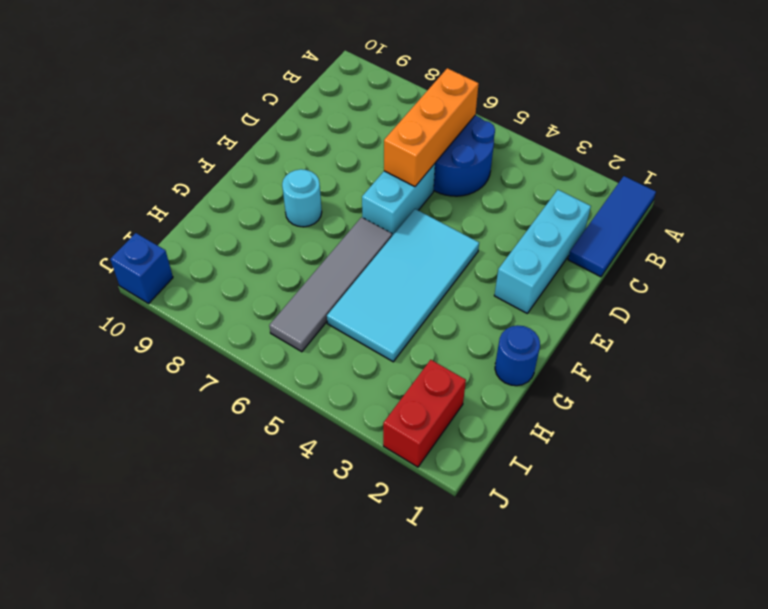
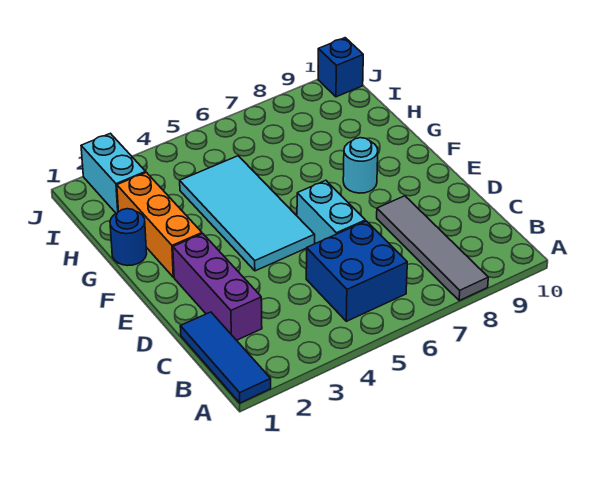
blue 2x2 round brick [434,115,495,196] -> blue 2x2 brick [306,221,407,321]
orange 1x3 brick [384,68,479,187] -> orange 1x3 brick moved to [117,173,202,277]
cyan 1x3 brick [494,190,591,313] -> purple 1x3 brick [173,234,262,340]
grey 1x4 tile [269,217,392,352] -> grey 1x4 tile moved to [377,196,488,301]
red 1x2 brick [383,360,466,467] -> cyan 1x2 brick [81,133,146,213]

